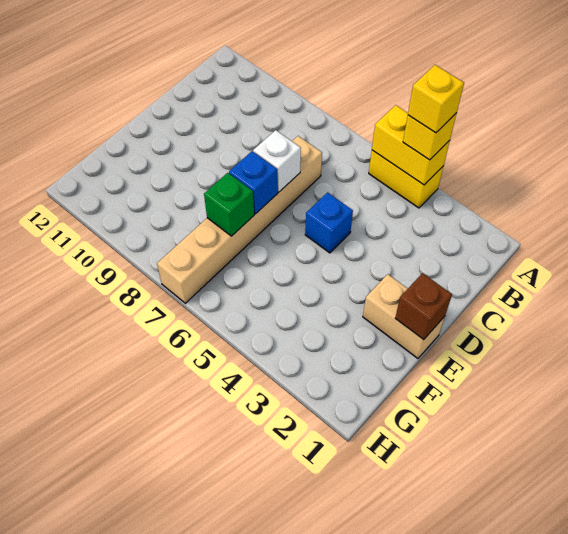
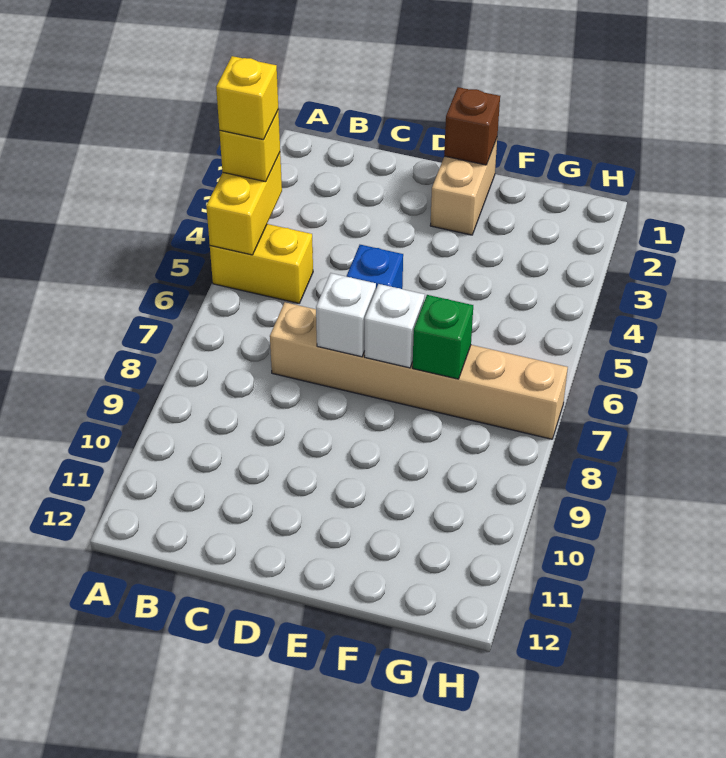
yellow 1x2 brick [369,150,443,208] -> yellow 1x2 brick turned to [210,224,313,303]
blue 1x1 brick [229,151,278,214] -> white 1x1 brick [365,284,425,368]

